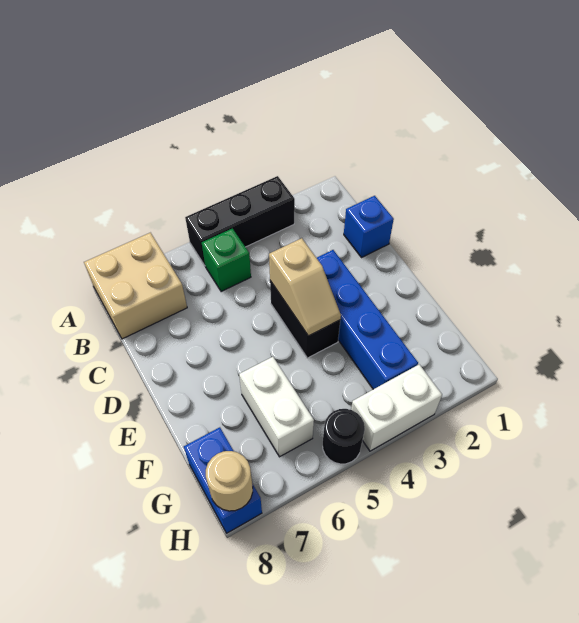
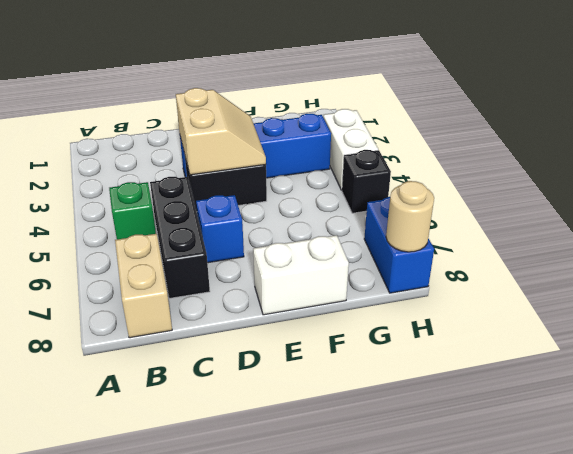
black 1x3 brick [185,176,295,265] -> black 1x3 brick moved to [150,177,210,299]
tan 2x2 brick [84,233,187,339] -> tan 1x2 brick [115,234,172,338]
blue 1x1 brick [344,196,394,258] -> blue 1x1 brick moved to [196,195,244,263]
tan 1x2 slope [269,238,341,336] -> tan 2x2 slope [176,88,266,175]
white 1x2 brick [239,357,314,457] -> white 1x2 brick moved to [253,235,349,315]
blue 1x2 brick [184,427,262,533] -> blue 1x2 brick turned to [364,197,434,293]
black 1x1 round brick [323,409,365,464] -> black 1x1 brick [342,150,391,213]

